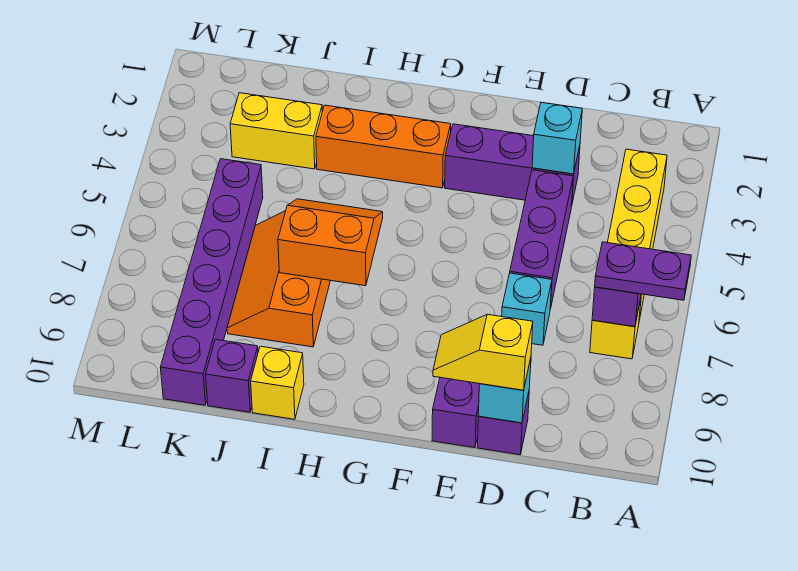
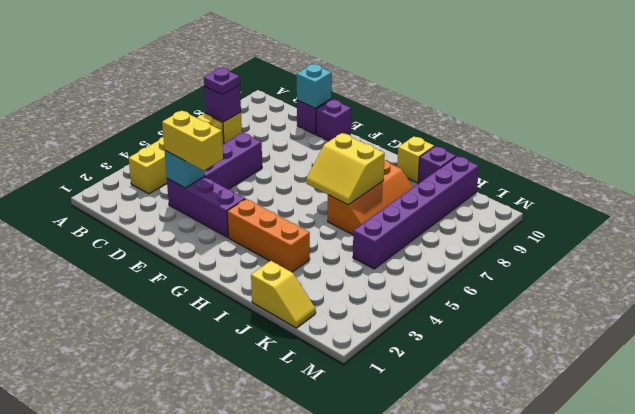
purple 1x2 plate [595,242,691,300] -> purple 1x1 plate [204,68,240,95]
cyan 1x1 brick [502,273,552,345] -> none
yellow 1x2 slope [433,314,533,390] -> yellow 1x2 slope moved to [251,261,316,328]
orange 2x2 slope [278,199,383,286] -> yellow 2x2 slope [306,133,385,205]
yellow 1x2 brick [230,93,322,169] -> yellow 1x2 brick moved to [162,111,223,170]

